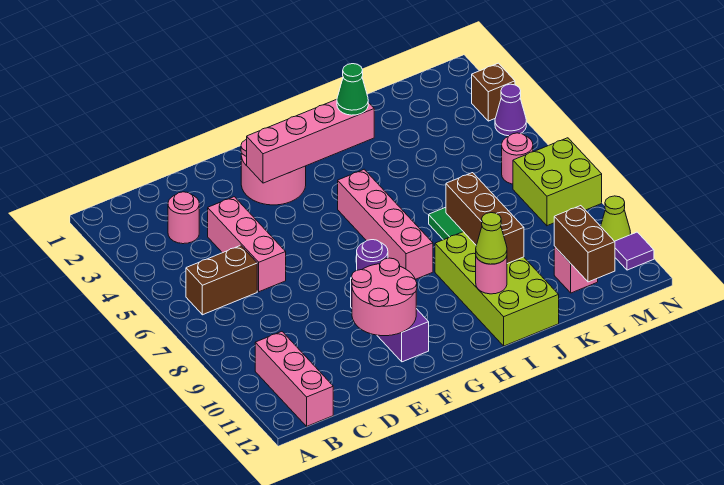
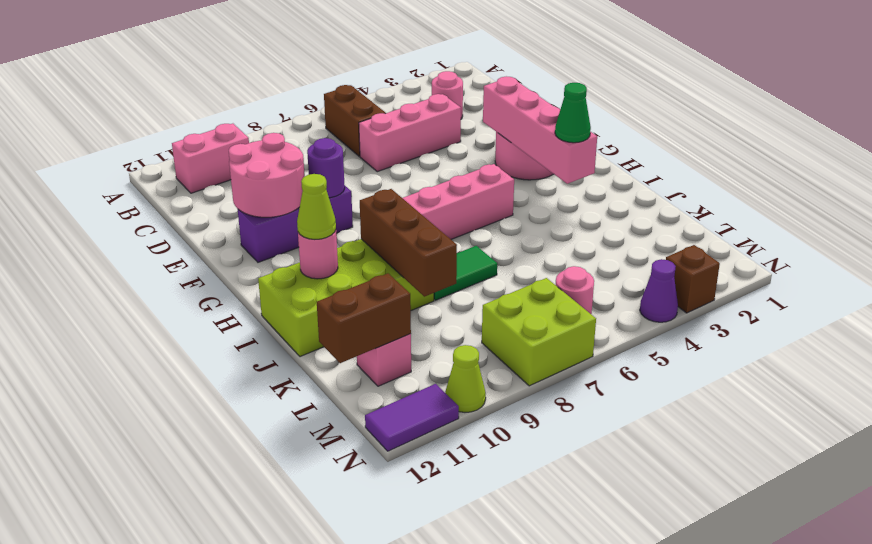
pink 1x3 brick [255,332,333,426] -> pink 1x2 brick [172,124,249,193]
brown 1x3 brick [446,173,524,264] -> brown 1x3 brick turned to [360,189,457,297]
purple 1x1 tile [615,232,654,270] -> purple 1x2 tile [365,384,459,451]

